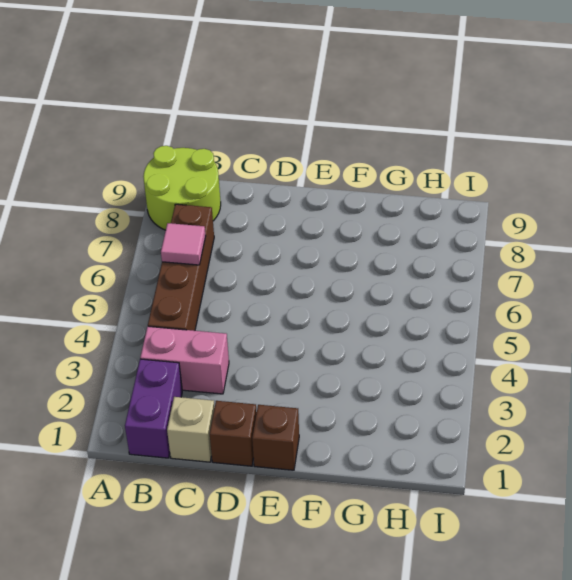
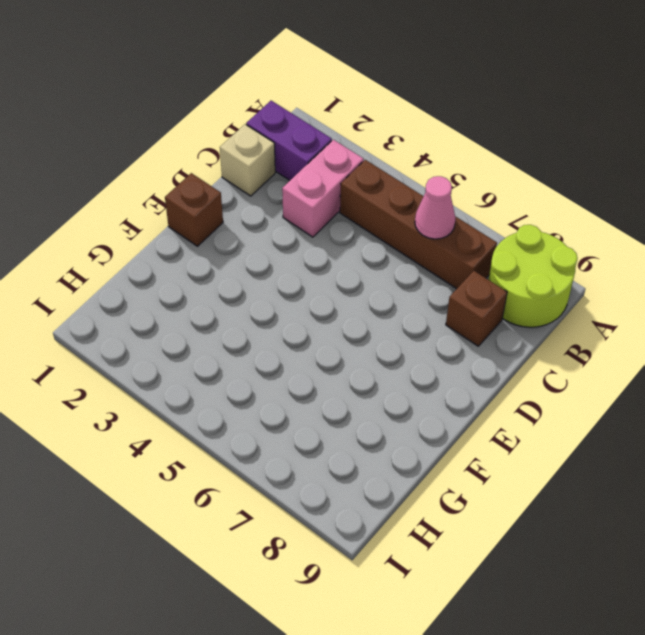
pink 1x1 tile [161,223,206,265] -> pink 1x1 cone [415,176,456,239]
brown 1x1 brick [210,401,257,466] -> brown 1x1 brick moved to [446,271,507,346]

